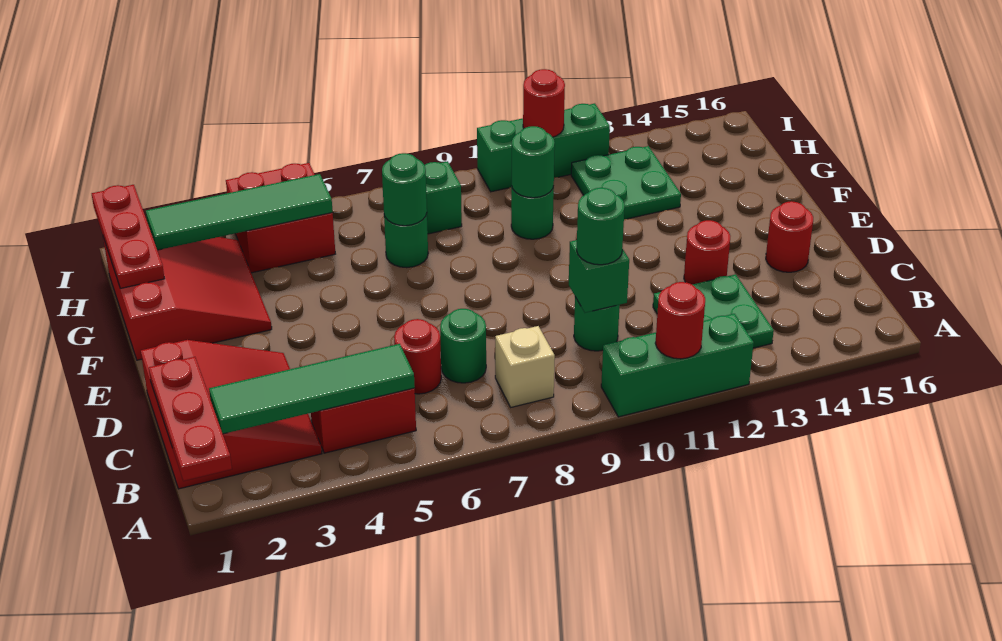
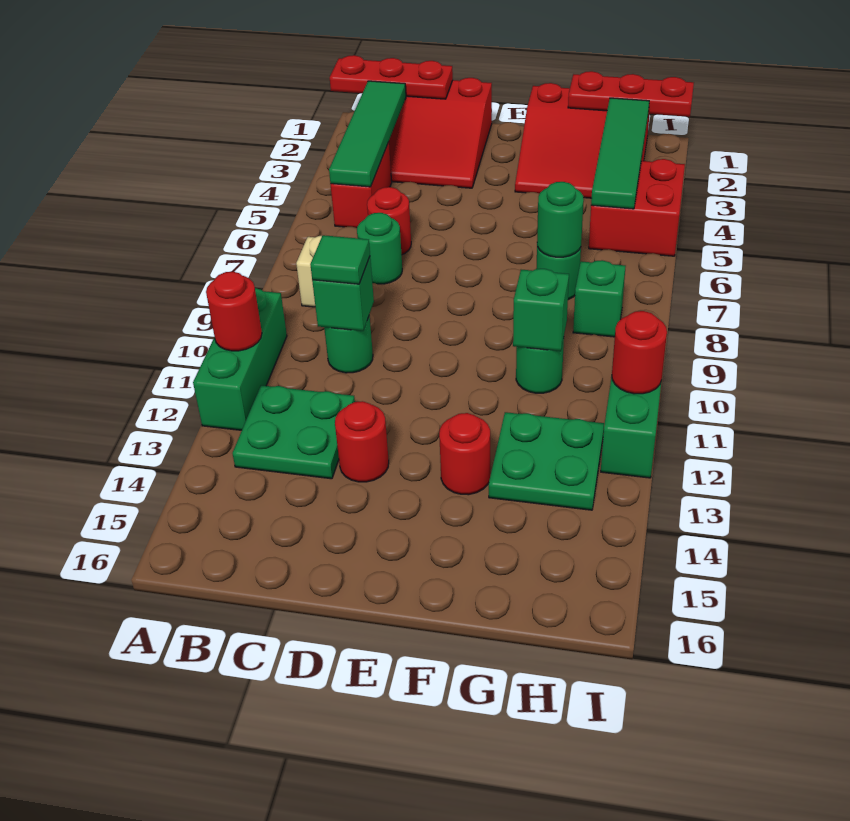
green 1x1 round brick [577,188,625,265] -> green 1x1 tile [310,235,370,284]
red 1x1 round brick [766,201,813,272] -> red 1x1 round brick moved to [439,413,490,495]
green 1x1 round brick [512,126,555,198] -> green 1x1 brick [513,269,569,351]

